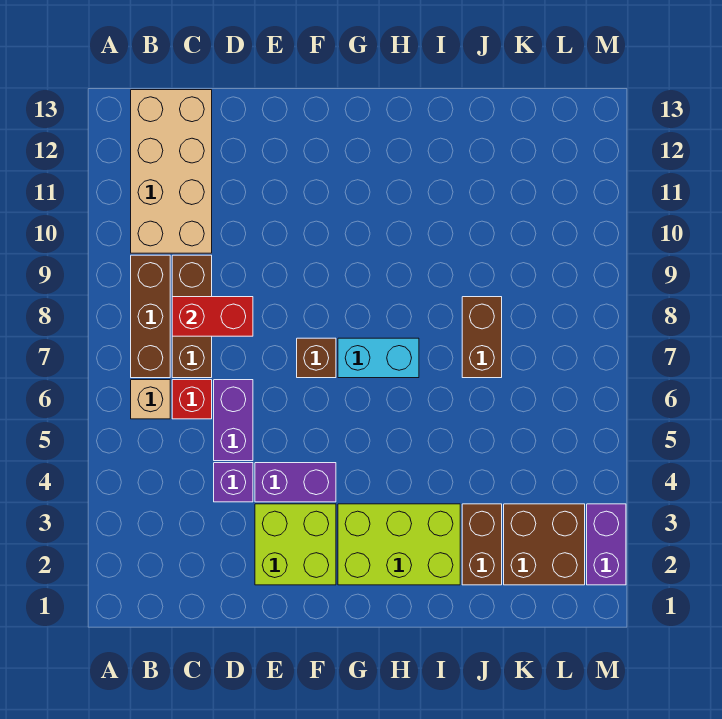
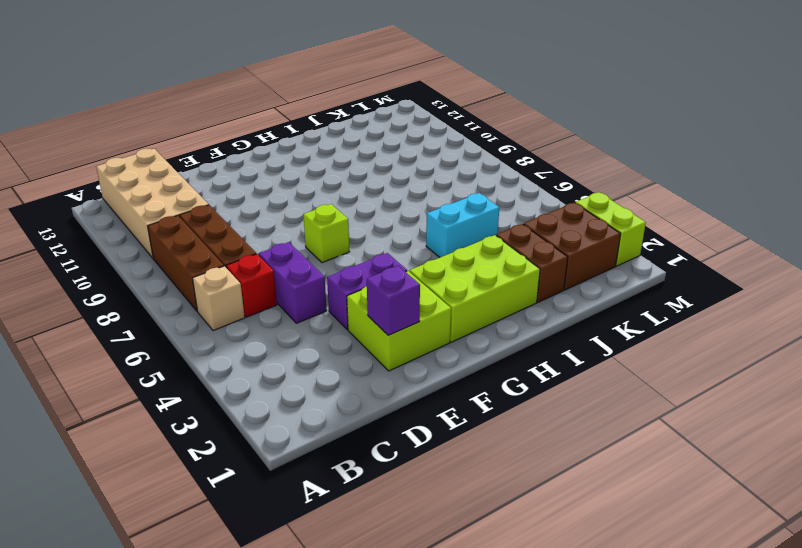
red 1x2 brick [172,297,253,336] -> none
purple 1x1 brick [214,463,253,502] -> purple 1x1 brick moved to [367,266,420,335]
brown 1x1 brick [297,338,336,378] -> lime 1x1 brick [303,204,349,263]
cyan 1x2 brick [338,338,419,378] -> cyan 1x2 brick moved to [426,193,499,257]
brown 1x2 brick [462,297,502,378] -> none
purple 1x2 brick [587,504,626,585] -> lime 1x2 brick [575,192,646,266]

